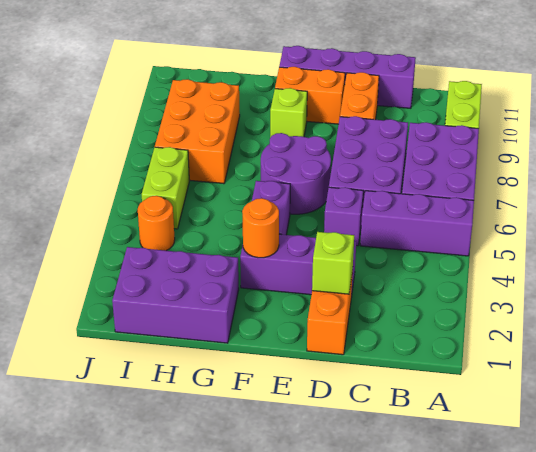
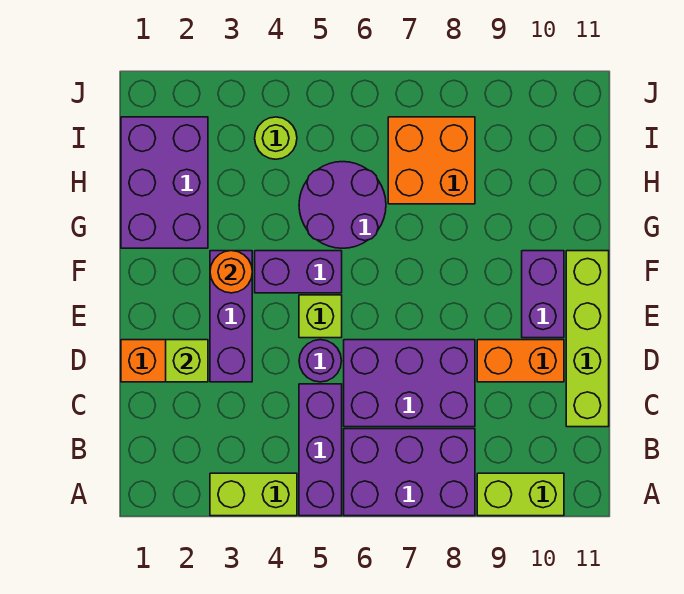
purple 1x4 brick [279,46,416,108] -> lime 1x4 brick [566,251,609,427]
purple 1x1 brick [324,187,363,246] -> purple 1x1 round brick [299,340,341,382]
purple 2x2 round brick [261,133,331,214] -> purple 2x2 round brick moved to [299,162,386,248]
orange 1x2 brick [275,67,345,124] -> purple 1x2 brick [522,251,564,338]
lime 1x1 brick [270,88,307,137] -> lime 1x1 brick moved to [299,295,342,338]
orange 2x3 brick [155,79,240,184] -> orange 2x2 brick [388,117,475,204]
orange 1x1 round brick [138,196,175,251] -> lime 1x1 round brick [255,117,297,159]
lime 1x2 brick [142,147,189,229] -> lime 1x2 brick moved to [210,473,297,516]

